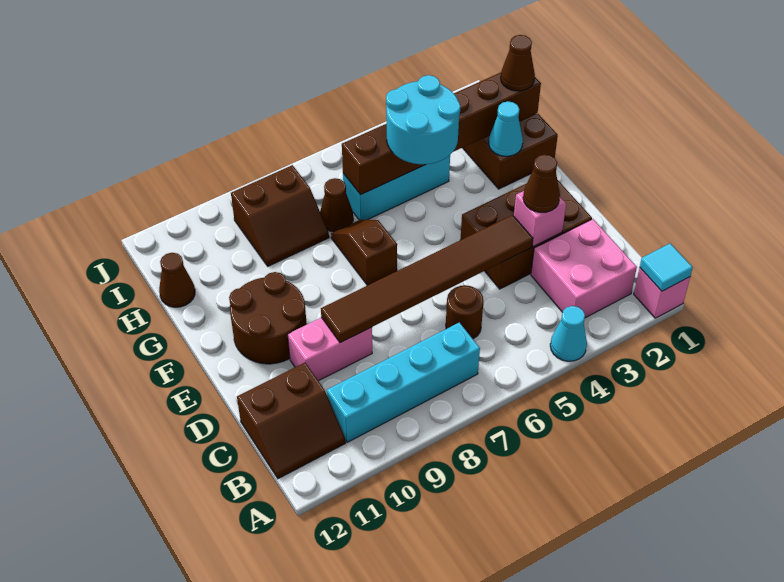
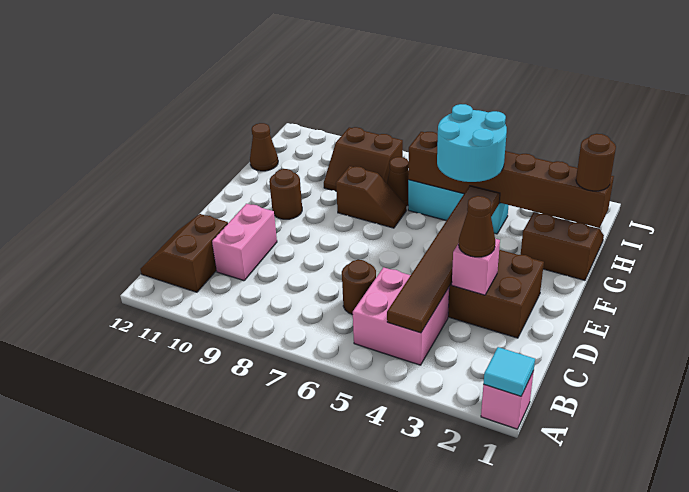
cyan 1x1 cone [550,306,587,361] -> none
pink 2x2 brick [531,219,637,318] -> pink 2x2 brick moved to [353,267,449,365]
cyan 1x4 brick [327,322,480,442] -> none
brown 2x2 slope [237,363,346,479] -> brown 2x2 slope turned to [141,214,228,292]
brown 1x6 tile [321,215,533,343] -> brown 1x6 tile turned to [387,186,500,333]
pink 1x2 brick [288,318,372,381] -> pink 1x2 brick turned to [212,204,277,281]
brown 2x2 round brick [229,272,307,364] -> brown 1x1 round brick [269,169,302,219]
brown 1x2 slope [331,220,397,285] -> brown 1x2 slope turned to [336,166,406,228]
cyan 1x1 cone [489,101,523,156] -> none
brown 1x1 cone [501,35,535,91] -> brown 1x1 round brick [576,134,616,191]

